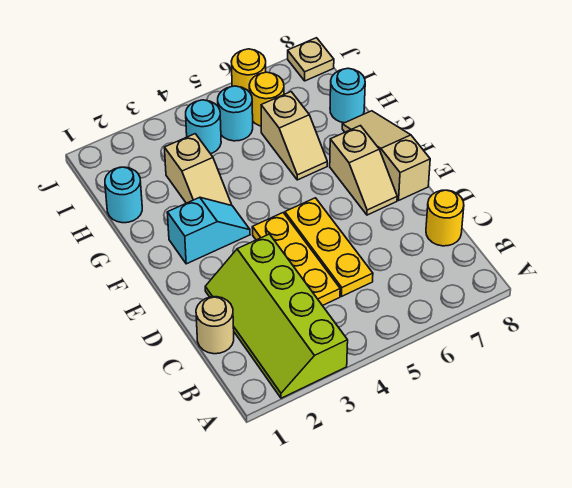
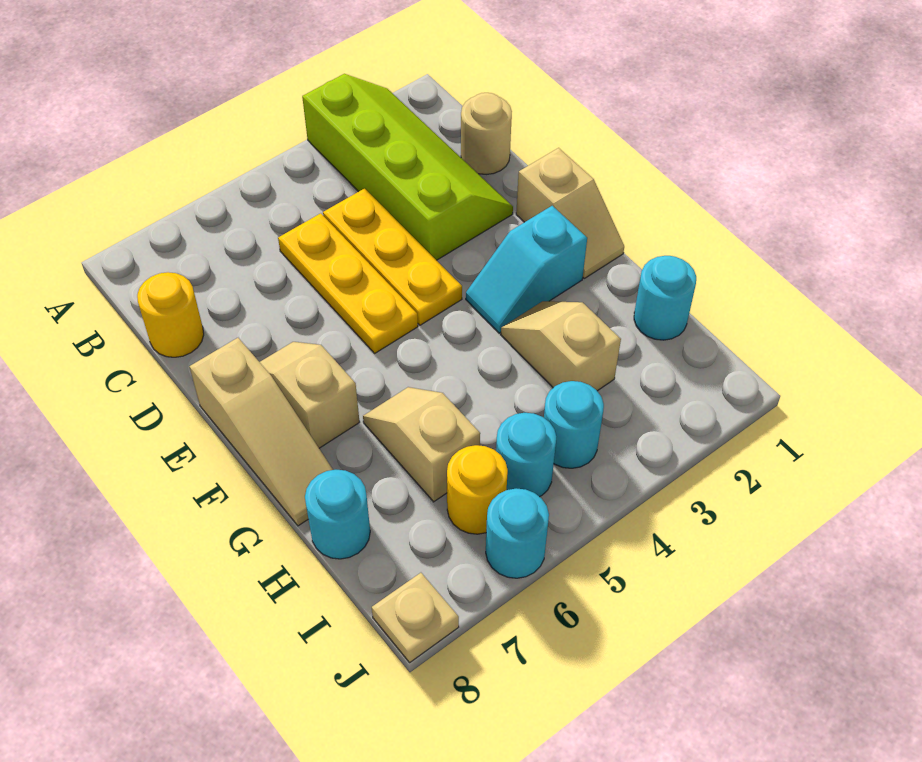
none -> tan 1x2 slope [516,148,624,278]
yellow 1x1 round brick [231,49,266,92] -> cyan 1x1 round brick [486,488,549,578]

